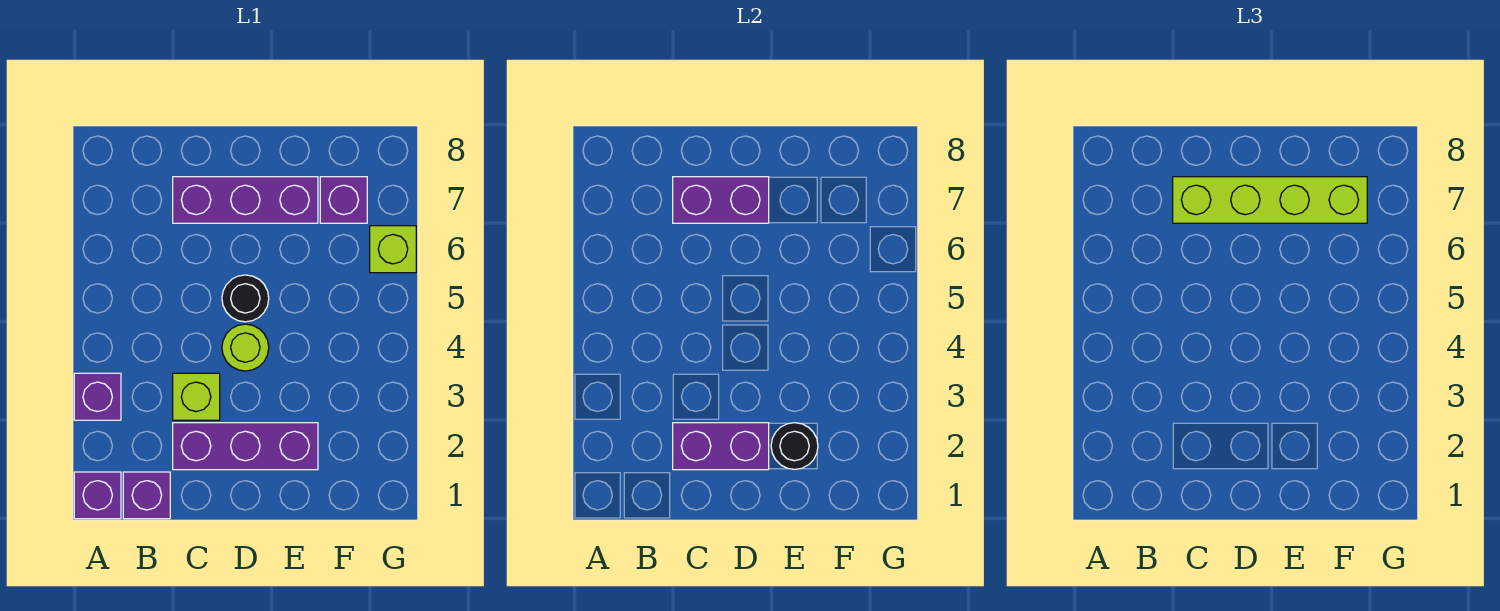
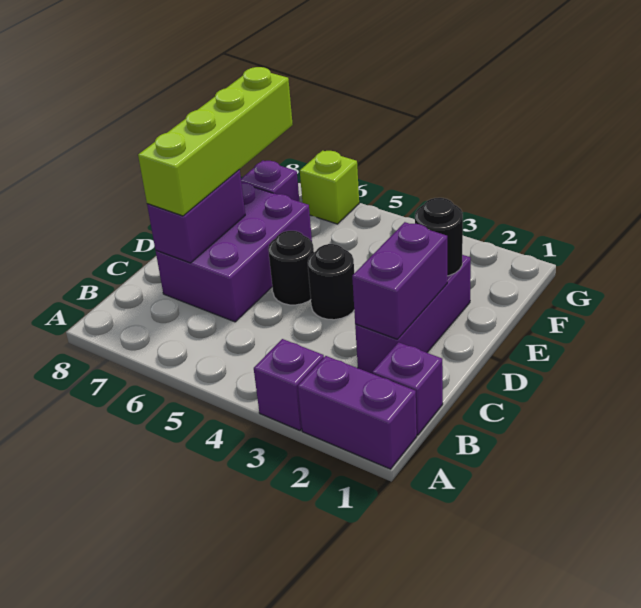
purple 1x1 brick [74,472,121,519] -> purple 1x2 brick [298,356,417,469]
lime 1x1 brick [173,373,220,420] -> none
purple 1x3 brick [173,177,318,223] -> purple 2x3 brick [156,182,312,322]
lime 1x1 round brick [222,324,269,371] -> black 1x1 round brick [308,244,354,320]

